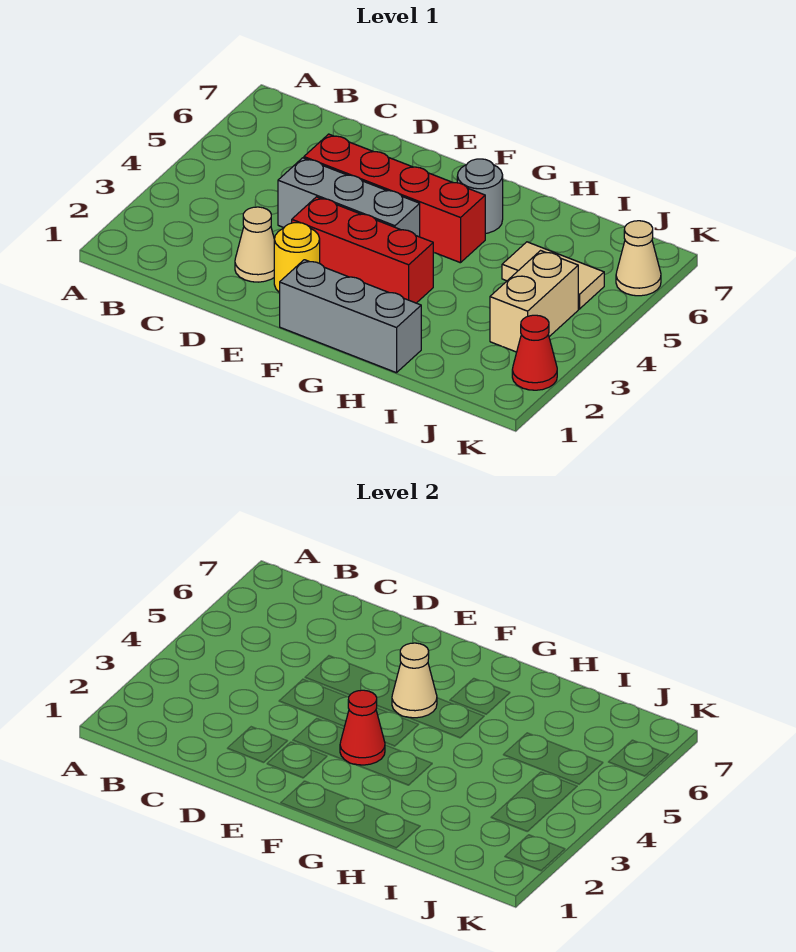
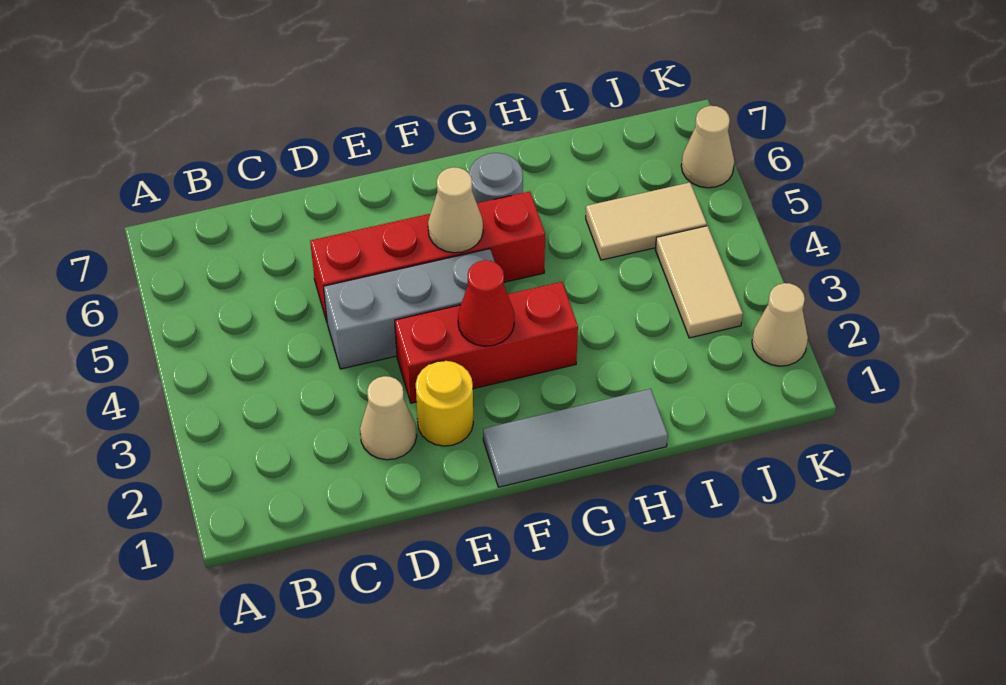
grey 1x3 brick [280,260,421,373] -> grey 1x3 tile [483,389,668,487]
tan 1x2 brick [490,251,578,352] -> tan 1x2 tile [655,226,743,338]
red 1x1 cone [512,315,557,390] -> tan 1x1 cone [752,283,808,366]

